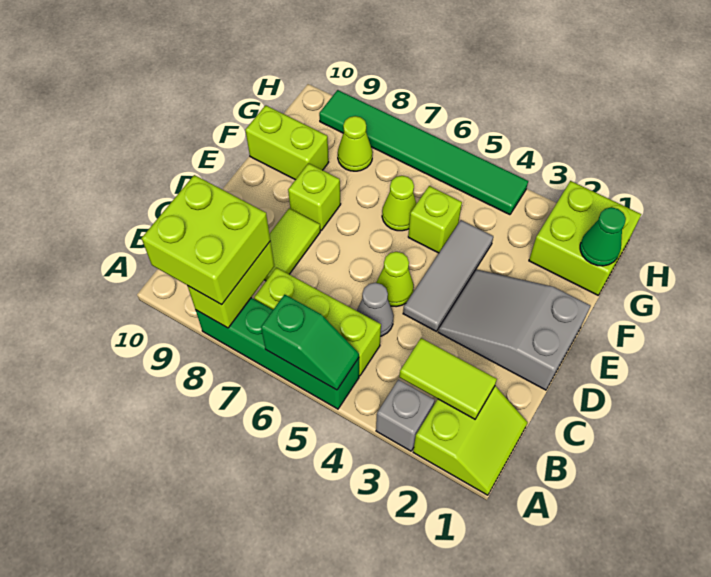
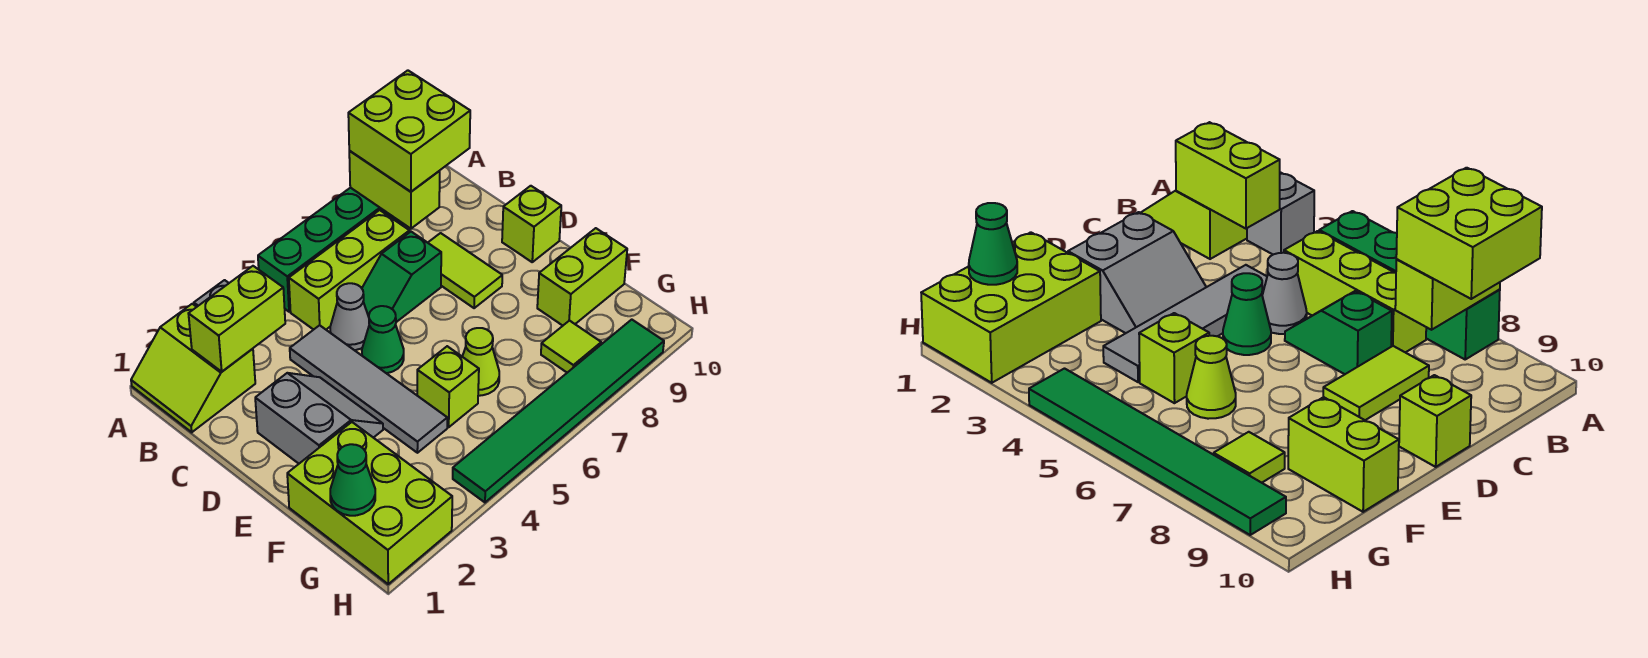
green 1x2 slope [261,295,359,390] -> green 1x2 slope moved to [362,232,441,322]
lime 1x2 tile [399,338,497,419] -> lime 1x2 brick [188,266,285,372]
grey 2x3 slope [438,269,590,390] -> grey 2x2 slope [255,373,383,464]
grey 1x3 tile [403,220,493,331] -> grey 1x4 tile [290,325,447,453]
lime 1x1 cone [376,252,414,307] -> green 1x1 cone [362,306,404,373]
lime 1x1 brick [288,163,341,230] -> lime 1x1 brick moved to [502,186,561,262]
lime 2x2 brick [529,181,641,295] -> lime 2x3 brick [287,422,452,584]
lime 1x1 cone [338,116,373,171] -> lime 1x1 tile [541,321,601,373]

